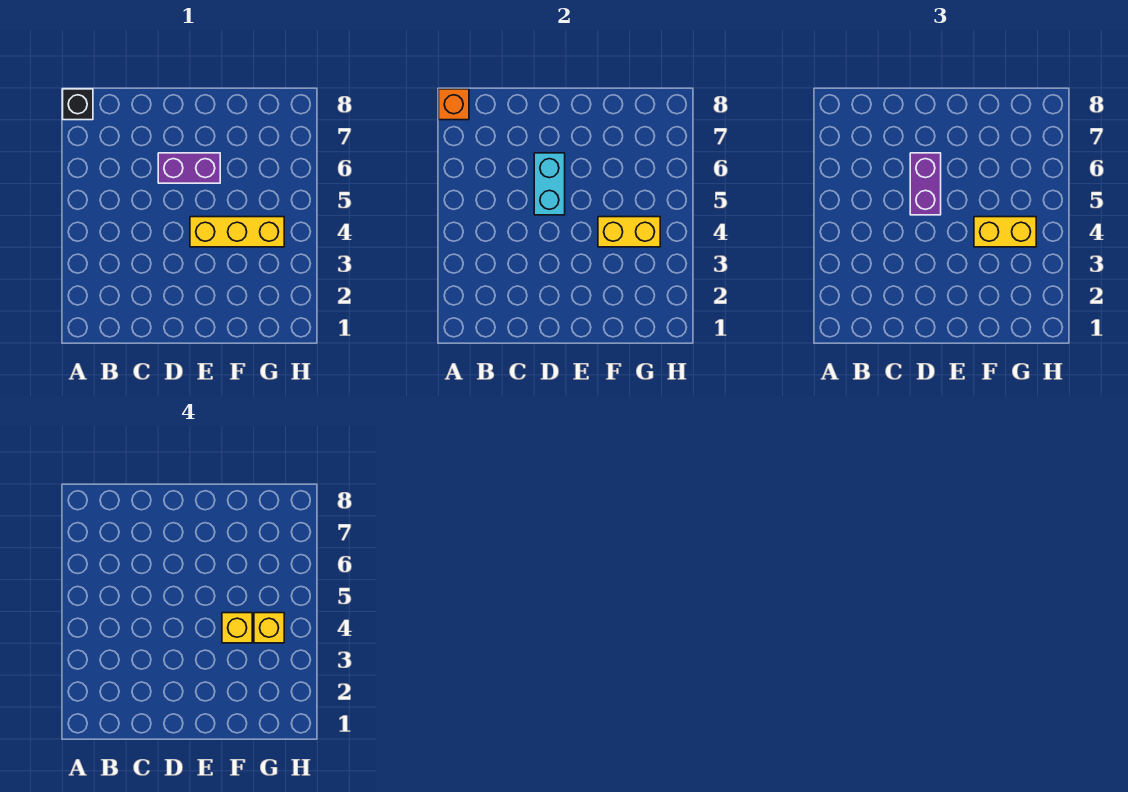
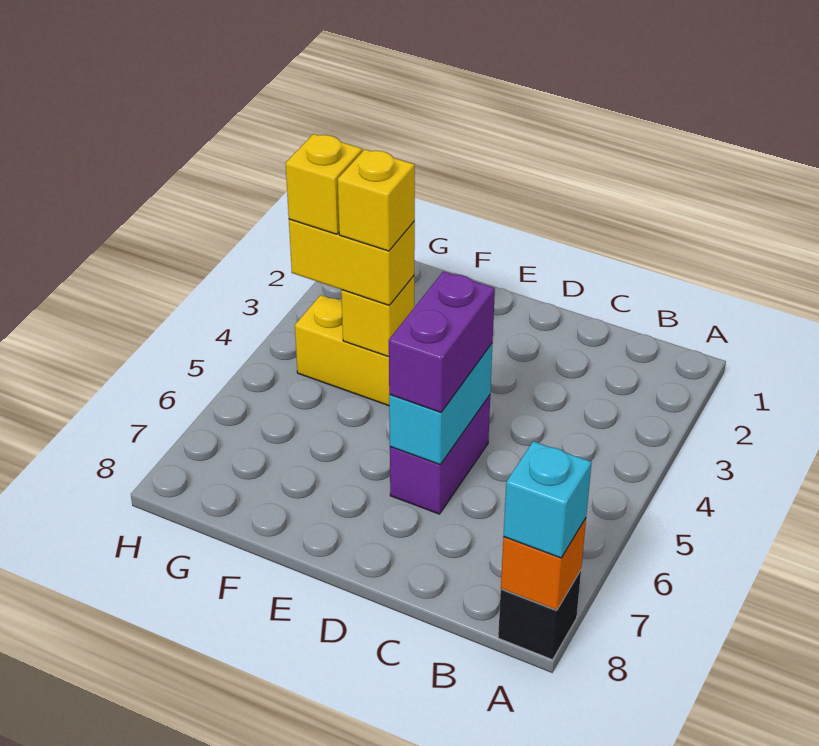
none -> cyan 1x1 brick [503,441,592,558]
purple 1x2 brick [158,153,220,183] -> purple 1x2 brick turned to [390,395,490,514]
yellow 1x2 brick [598,217,660,247] -> yellow 1x1 brick [341,276,414,357]

